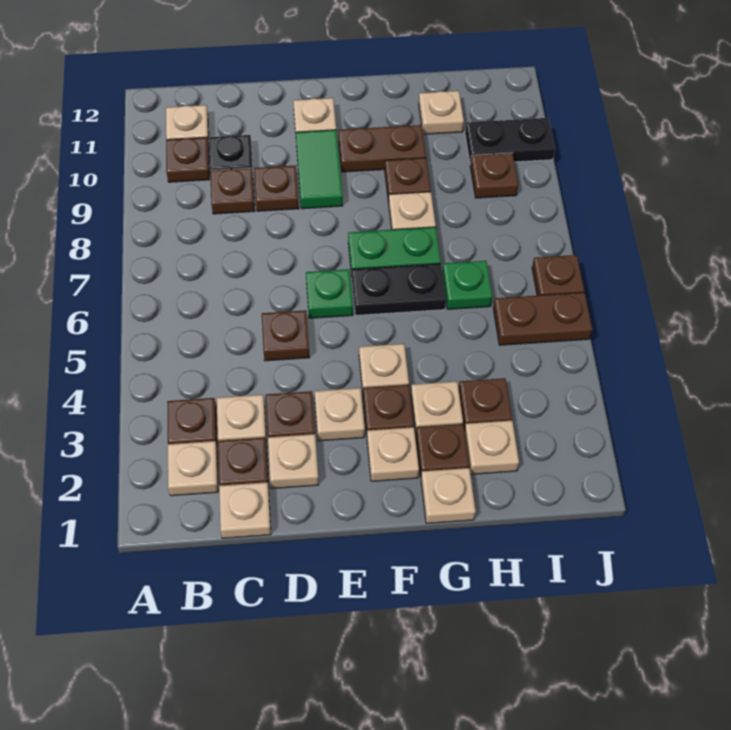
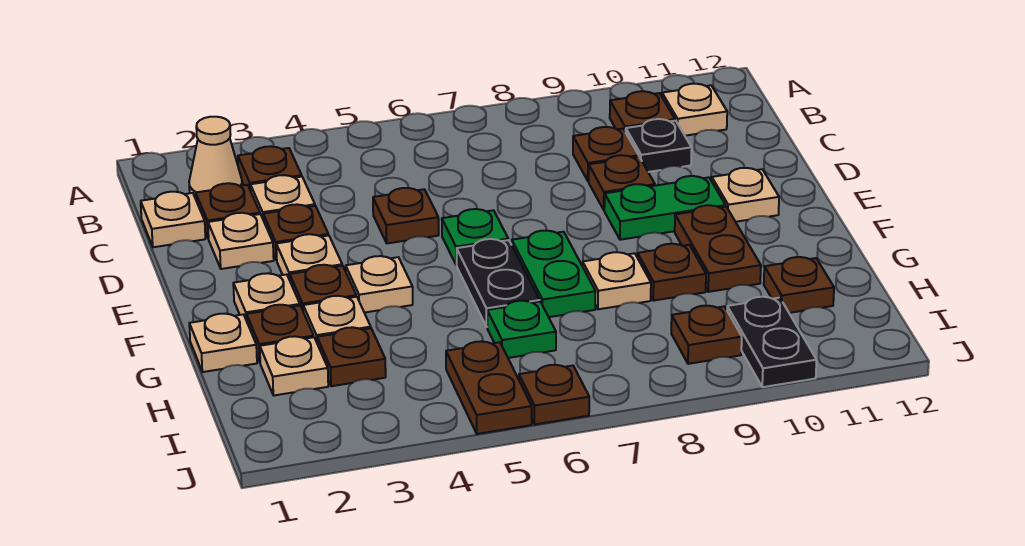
tan 1x1 plate [168,441,218,496] -> tan 1x1 cone [189,117,242,199]
green 1x2 tile [296,130,343,209] -> green 1x2 plate [604,176,726,240]
tan 1x1 plate [419,91,464,134] -> brown 1x1 plate [764,257,834,313]

